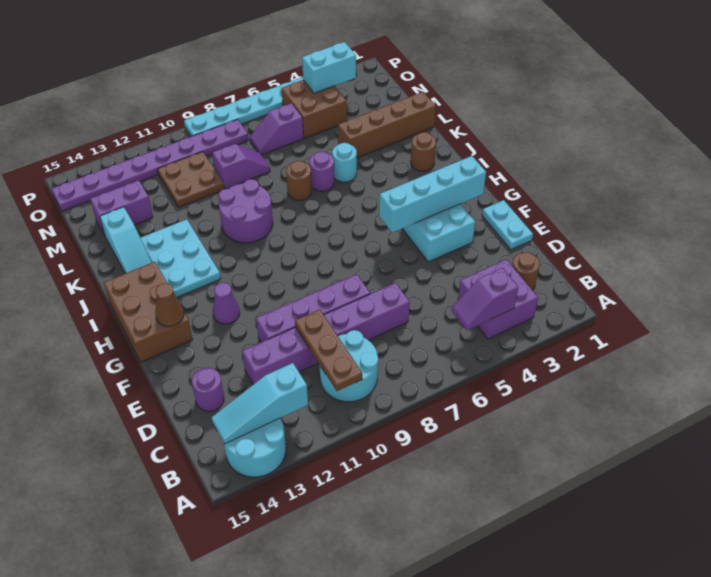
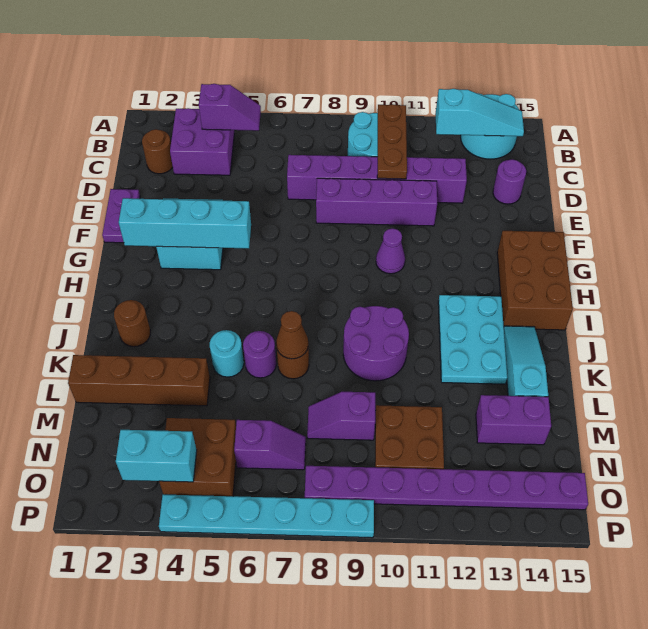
cyan 1x2 plate [482,200,533,250] -> purple 1x2 plate [102,189,140,243]
purple 1x1 cone [213,283,240,324] -> purple 1x1 cone moved to [376,228,405,274]
brown 1x1 cone [155,283,184,327] -> brown 1x1 cone moved to [276,311,308,359]

